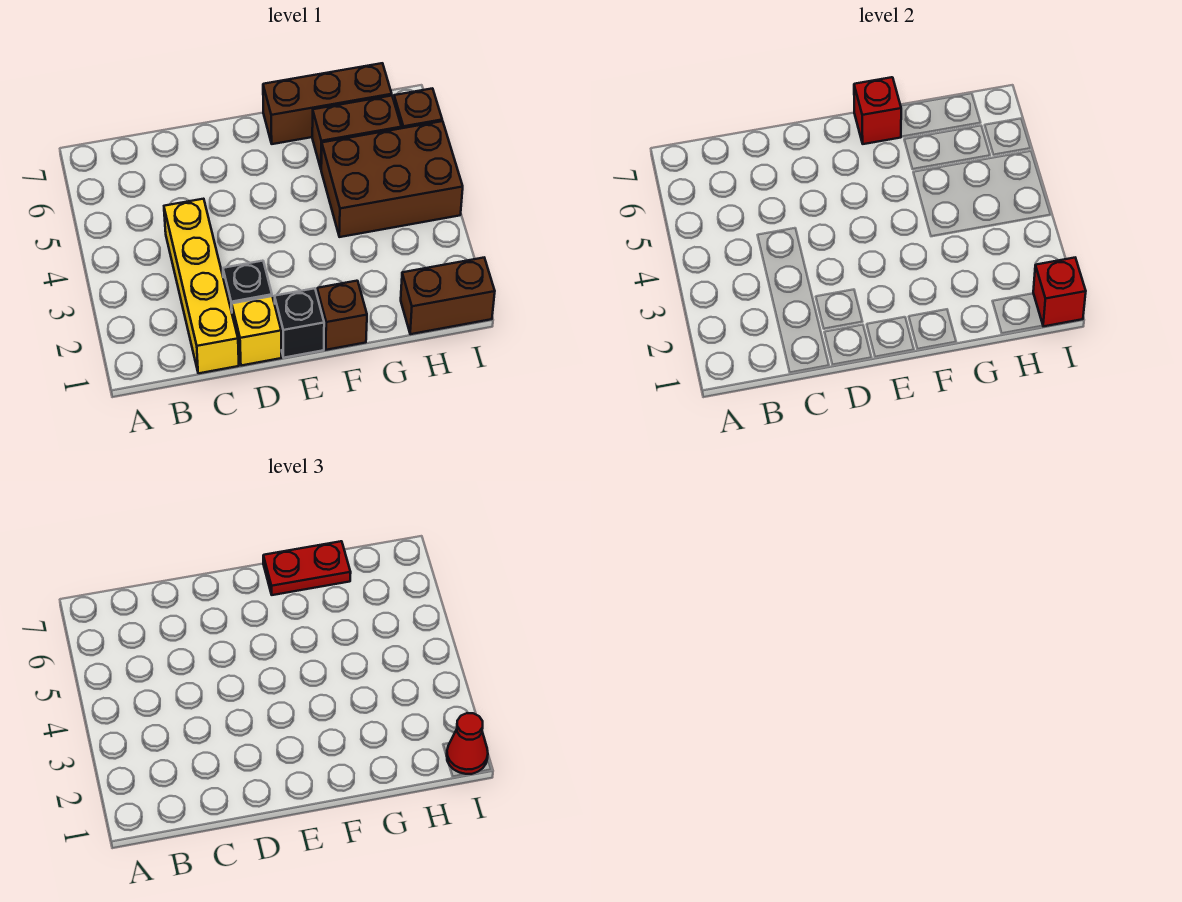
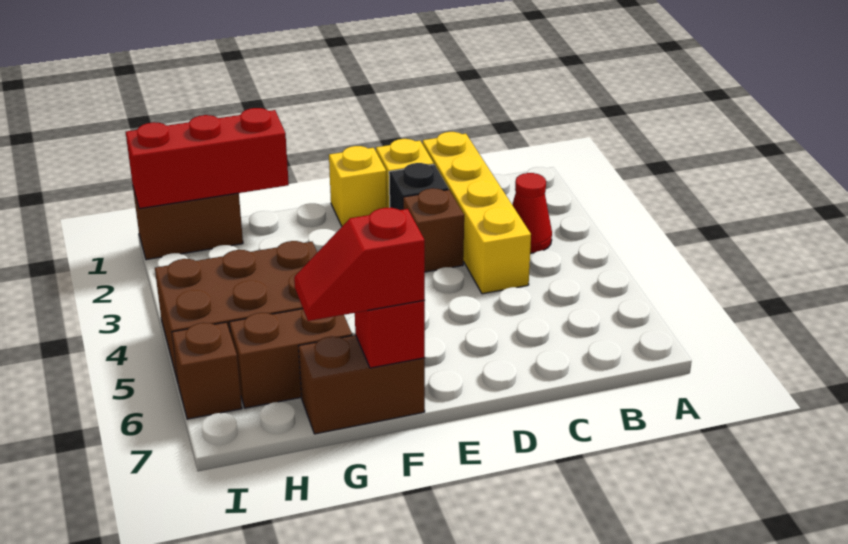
black 1x1 brick [275,288,324,358] -> yellow 1x1 brick [329,146,387,226]
brown 1x1 brick [317,281,367,350] -> brown 1x1 brick moved to [403,188,464,272]
brown 1x3 brick [263,63,392,144] -> brown 1x2 brick [299,335,425,434]
red 1x2 plate [263,541,351,595] -> red 1x2 slope [294,208,425,321]
red 1x1 brick [1033,258,1086,326] -> red 1x3 brick [126,108,289,209]
red 1x1 cone [446,713,488,774] -> red 1x1 cone moved to [512,173,552,253]

